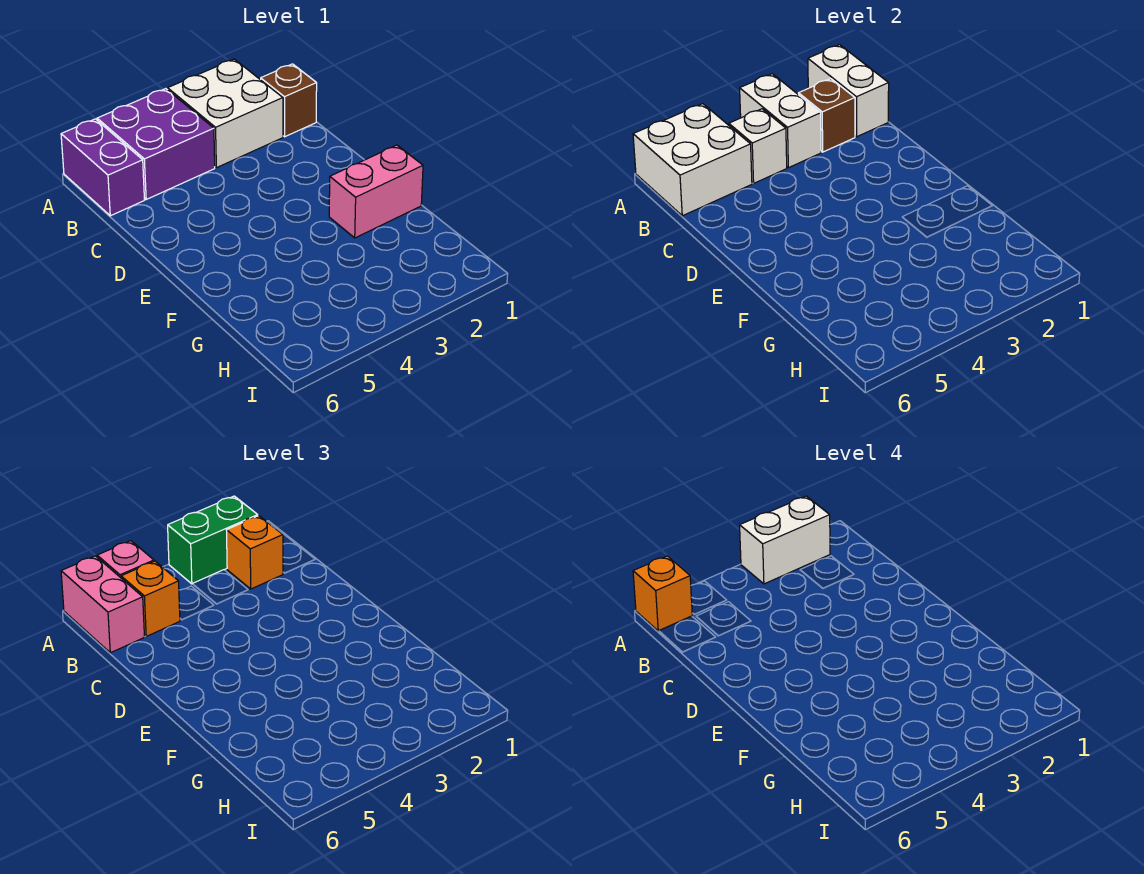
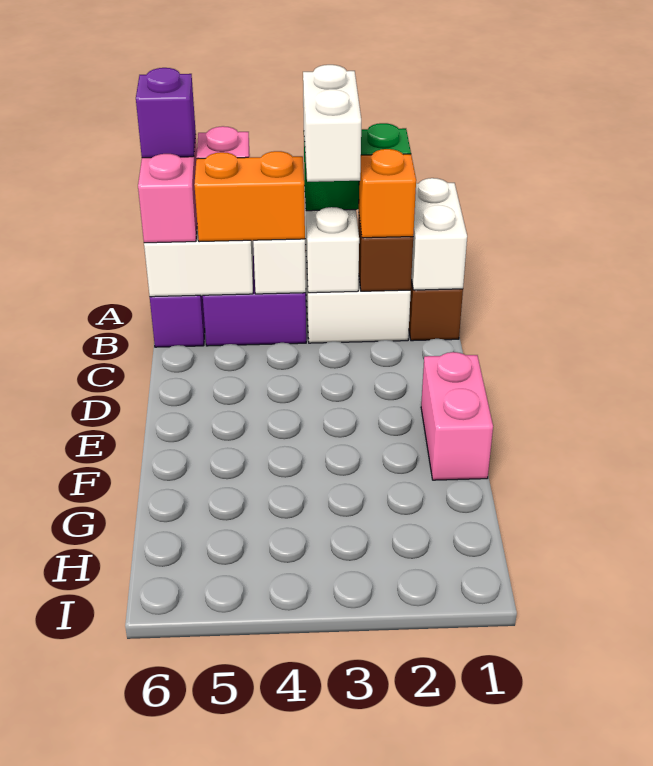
white 1x2 brick [740,496,830,584] -> white 1x2 brick turned to [303,65,361,182]
orange 1x1 brick [633,556,692,631] -> purple 1x1 brick [136,68,196,158]
orange 1x1 brick [121,561,180,636] -> orange 1x2 brick [194,151,305,242]
pink 1x2 brick [329,145,423,238] -> pink 1x2 brick turned to [421,352,493,480]

